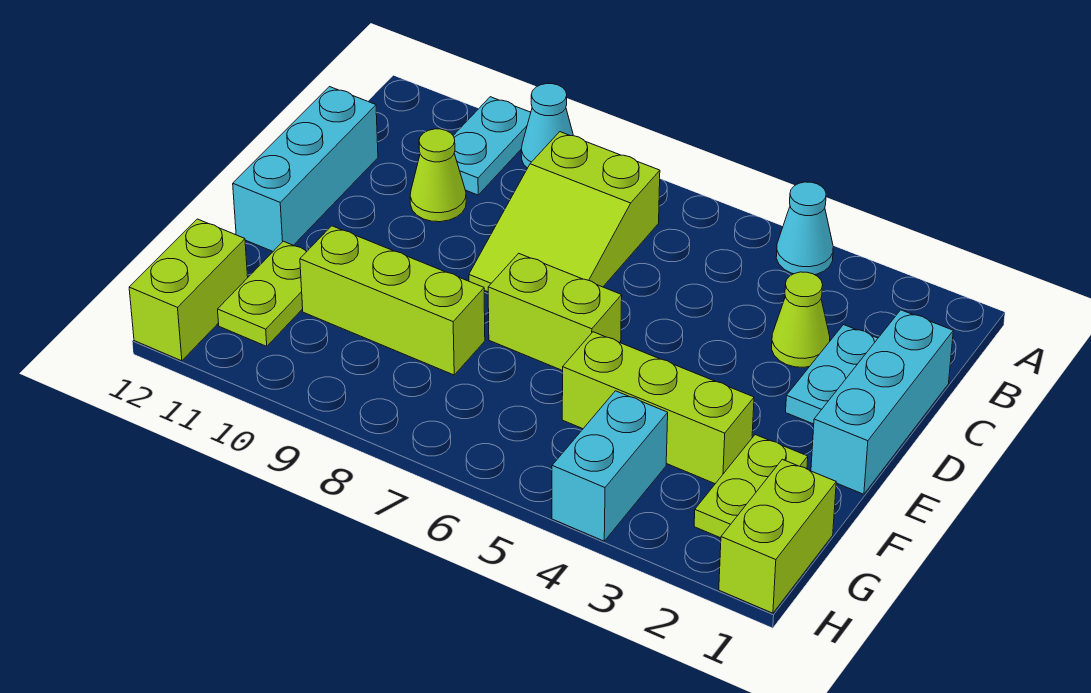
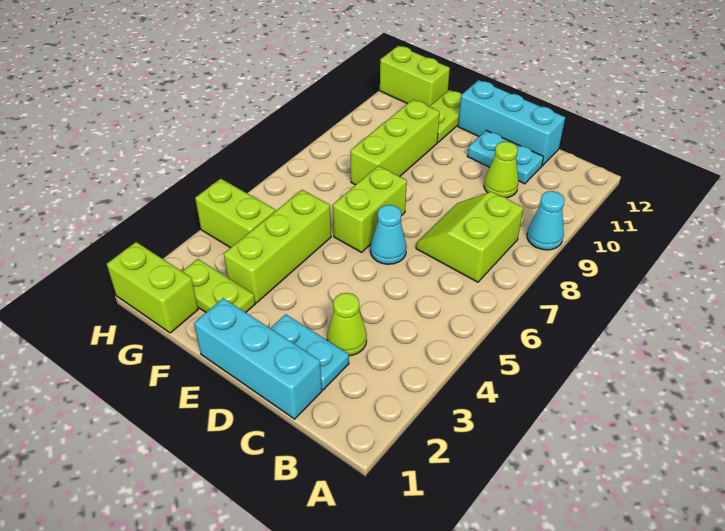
cyan 1x1 cone [776,182,833,275] -> cyan 1x1 cone moved to [370,205,407,264]
cyan 1x2 plate [453,97,531,195] -> cyan 1x2 plate moved to [467,130,543,184]
lime 2x3 slope [469,132,660,292] -> lime 2x2 slope [416,192,523,282]
lime 1x2 plate [218,241,307,346] -> lime 1x2 plate turned to [429,90,462,142]
cyan 1x2 brick [552,391,668,541] -> lime 1x2 brick [195,179,275,248]

